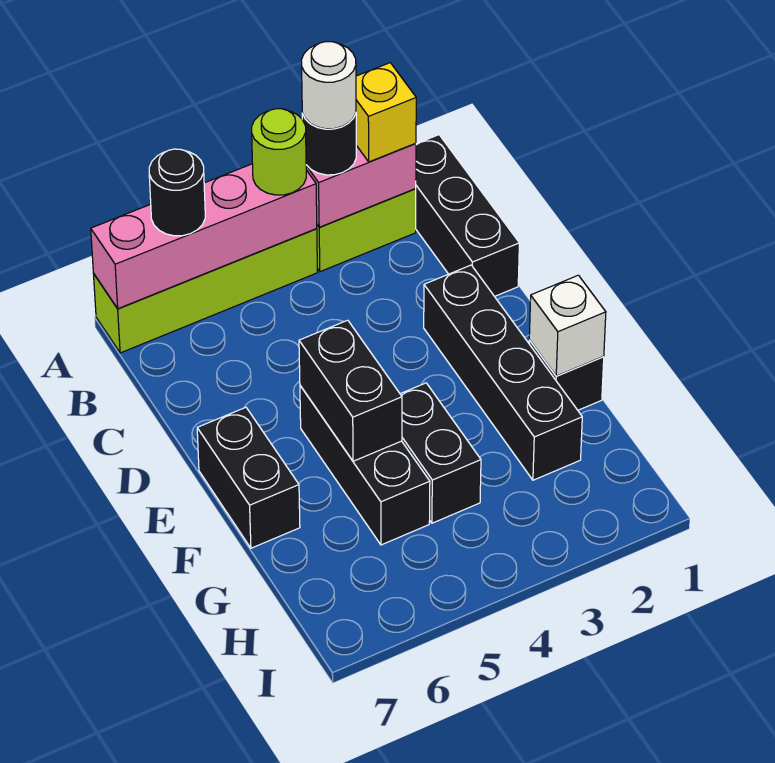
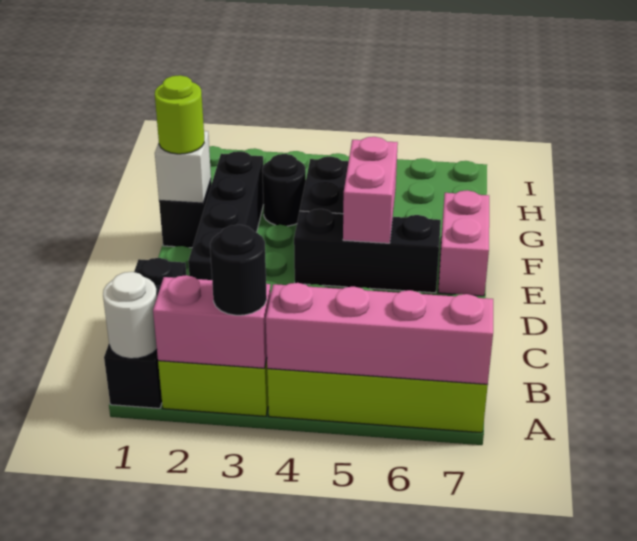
yellow 1x1 brick [356,63,416,162] -> none
white 1x1 round brick [301,42,356,129] -> white 1x1 round brick moved to [103,272,157,359]
lime 1x1 round brick [252,109,306,195] -> lime 1x1 round brick moved to [155,75,204,154]
black 1x1 round brick [149,149,205,236] -> black 1x1 round brick moved to [262,154,306,226]
black 1x3 brick [300,386,430,545] -> black 1x3 brick turned to [294,209,441,293]
black 1x2 brick [299,320,402,461] -> pink 1x2 brick [343,137,398,243]
black 1x2 brick [197,407,300,548] -> pink 1x2 brick [438,190,489,296]

